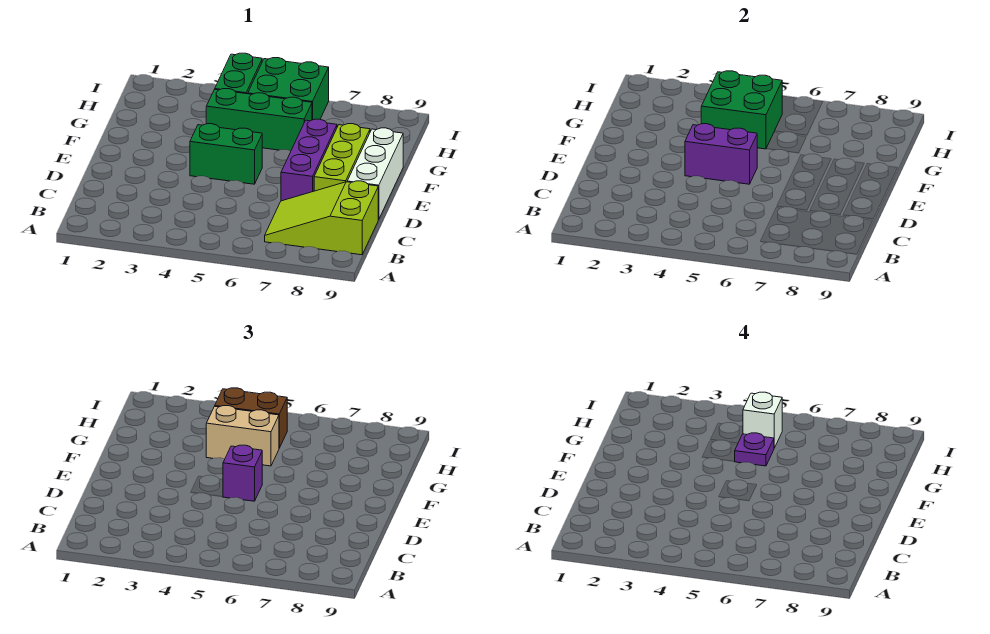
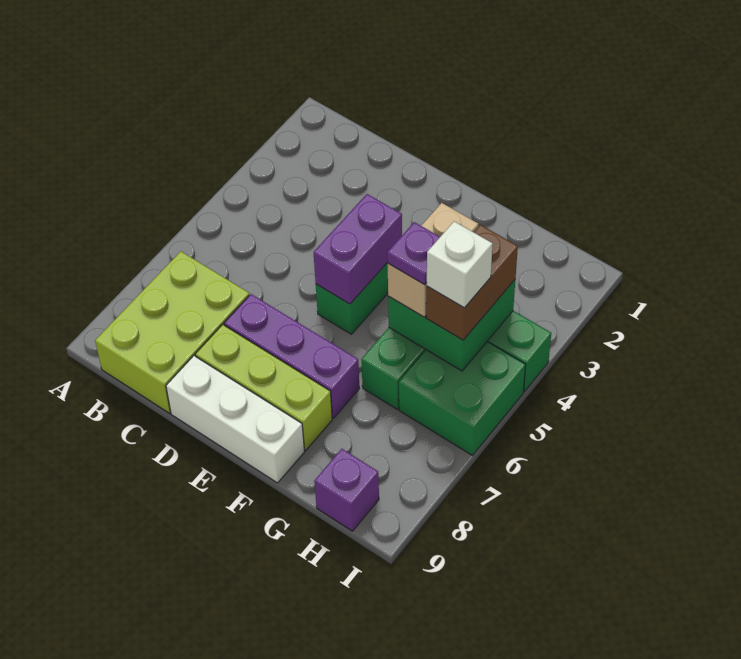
lime 2x3 slope [265,181,378,255] -> lime 2x3 brick [95,251,249,413]
purple 1x1 brick [223,445,262,501] -> purple 1x1 brick moved to [314,449,379,531]

